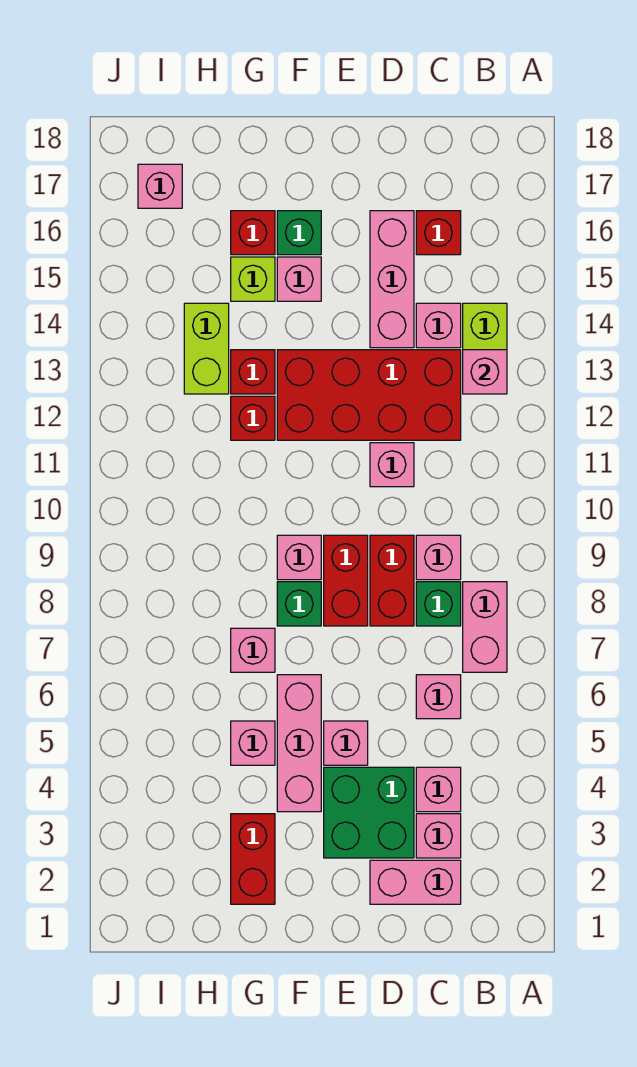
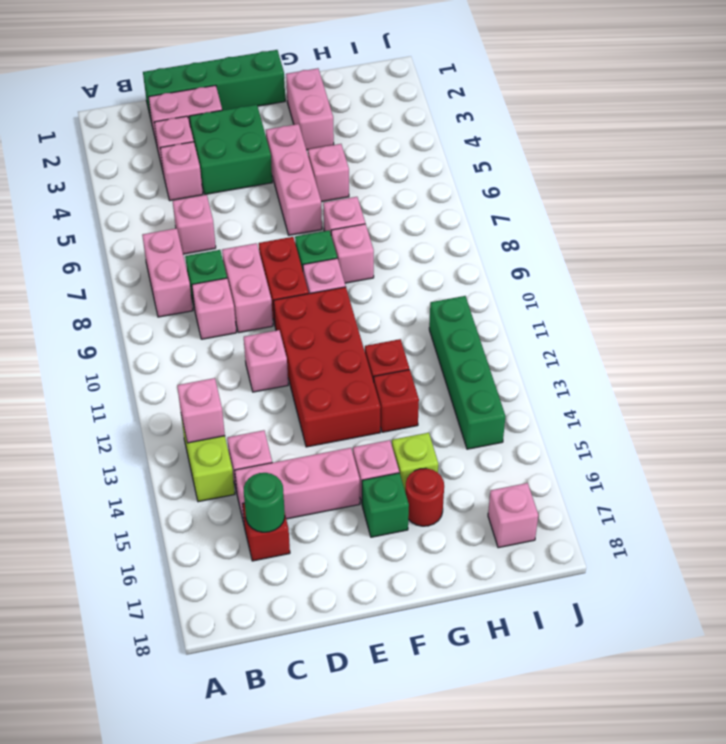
none -> green 1x4 brick [143,50,285,118]
red 2x4 brick [277,350,461,440] -> red 2x4 brick turned to [274,287,381,447]
none -> green 1x1 round brick [244,473,285,532]
red 1x2 brick [370,535,414,626] -> pink 1x2 brick [222,243,273,333]
pink 1x3 brick [370,211,414,348] -> pink 1x3 brick turned to [235,448,360,527]
pink 1x1 brick [324,721,368,765] -> pink 1x1 brick moved to [331,224,374,283]
red 1x2 brick [231,814,275,904] -> pink 1x2 brick [286,68,334,150]
red 1x1 brick [231,211,275,255] -> red 1x1 round brick [405,468,444,526]
lime 1x2 brick [184,303,229,394] -> none
none -> green 1x4 brick [429,296,506,449]

